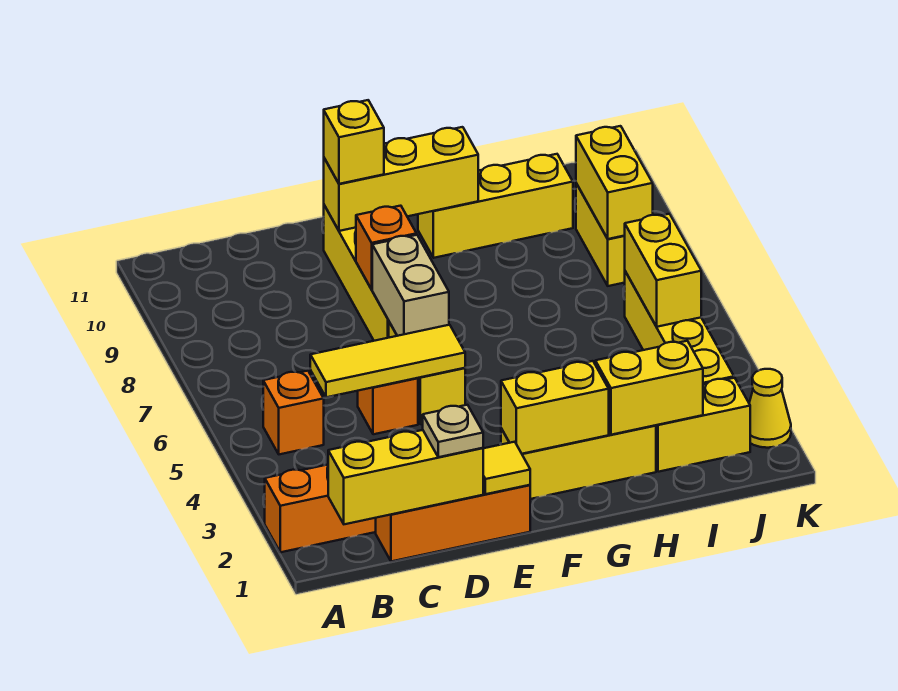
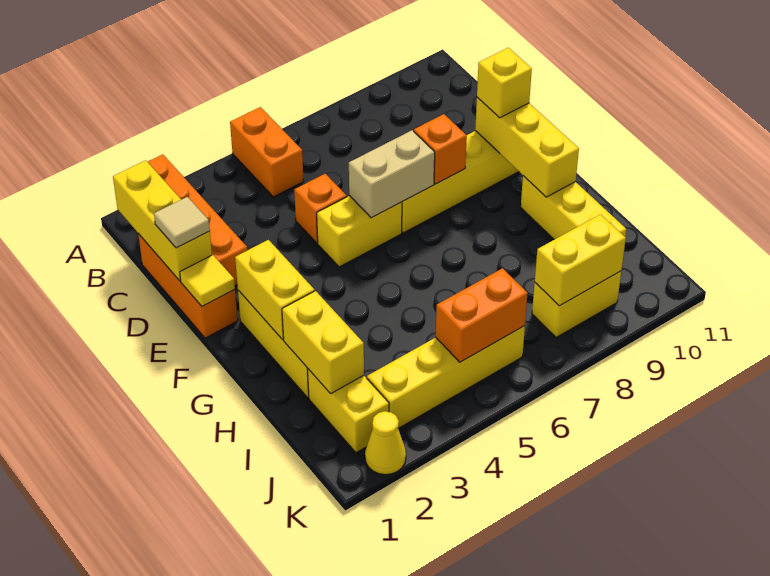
orange 1x1 brick [263,371,324,454] -> orange 1x2 brick [230,107,304,197]
yellow 1x3 tile [310,325,465,397] -> none
tan 1x1 plate [423,405,483,457] -> tan 1x1 tile [154,197,210,248]
yellow 1x2 brick [625,214,701,327] -> orange 1x2 brick [436,268,528,362]

